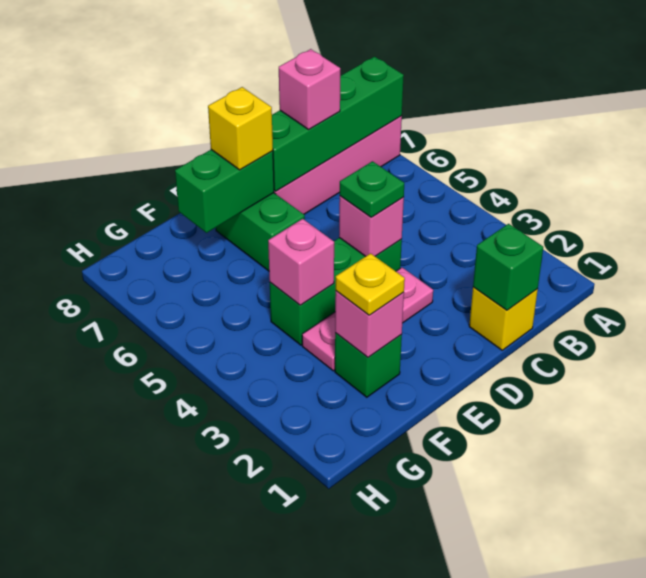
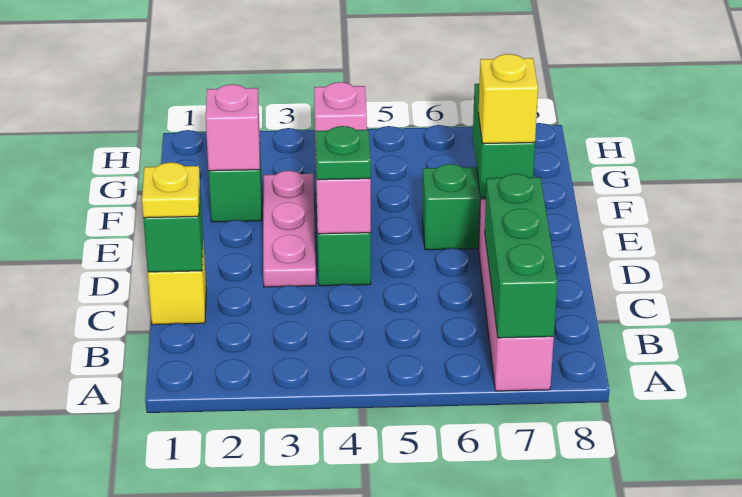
green 1x4 brick [272,57,404,191] -> green 1x3 brick [485,174,557,338]
pink 1x1 brick [279,49,340,129] -> none
yellow 1x1 plate [336,253,405,315] -> yellow 1x1 plate moved to [142,162,200,218]

